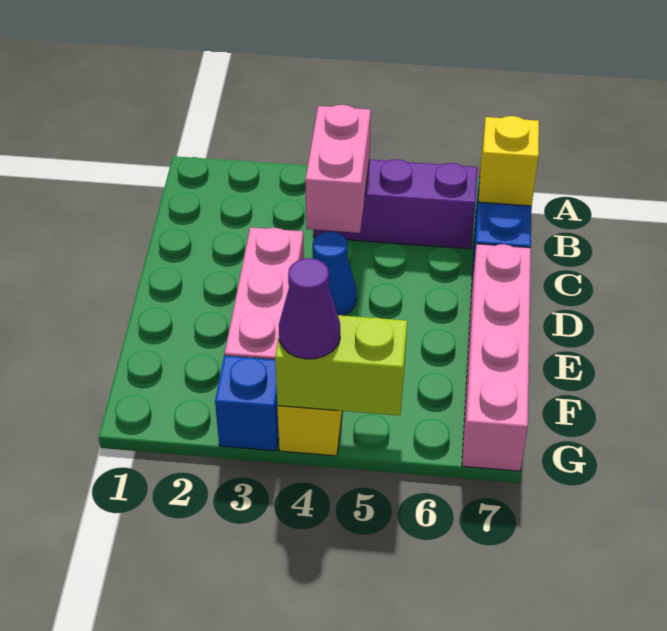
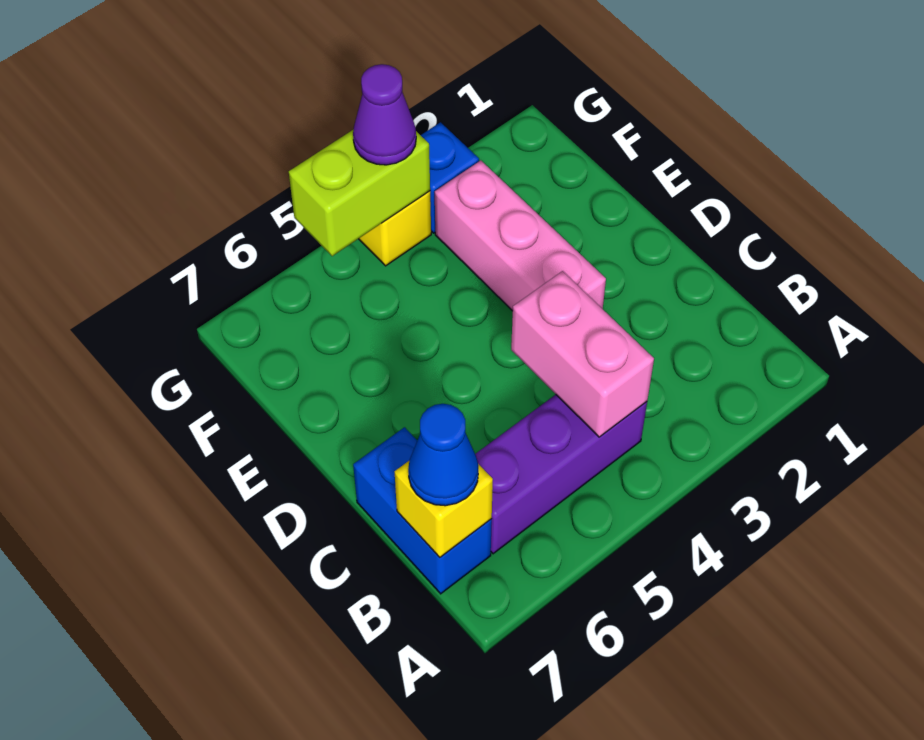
blue 1x1 cone [313,232,357,316] -> blue 1x1 cone moved to [408,404,479,506]
pink 1x4 brick [462,244,531,471] -> none

